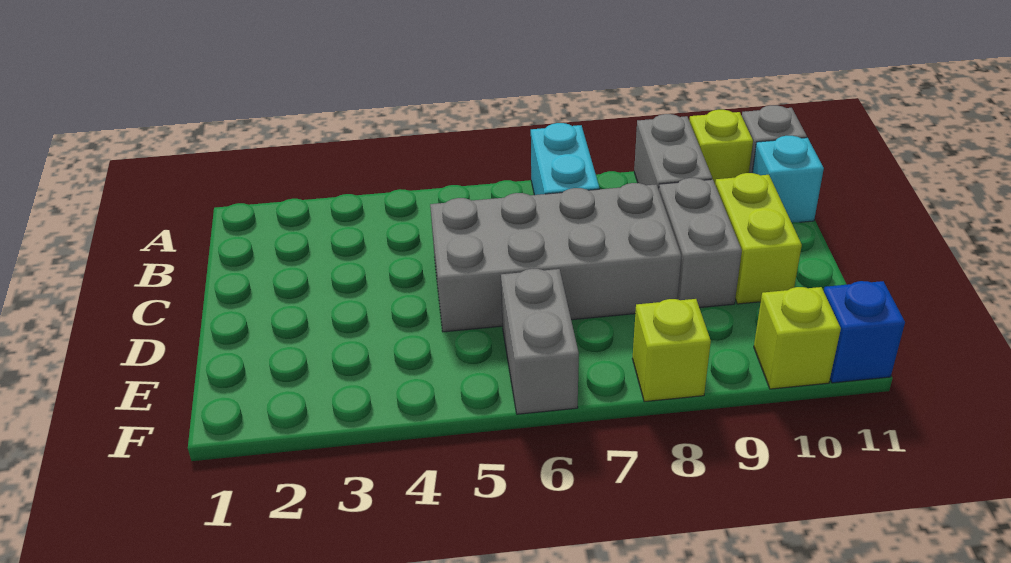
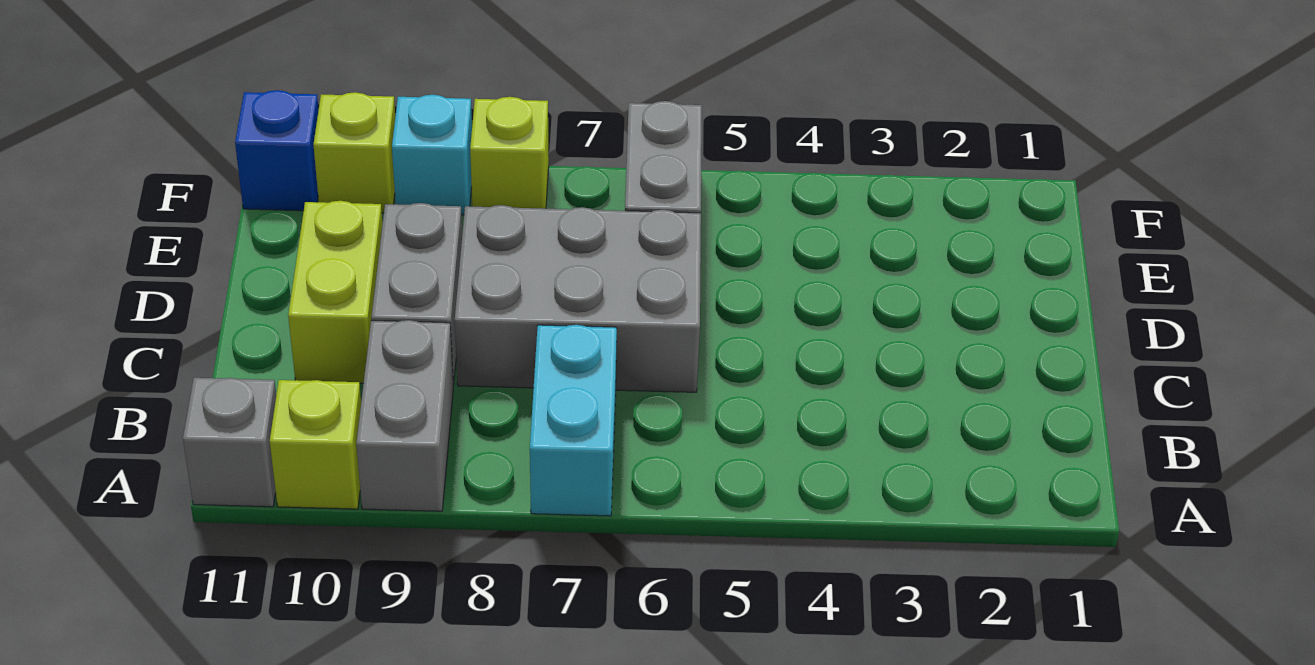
cyan 1x1 brick [752,136,824,223] -> cyan 1x1 brick moved to [392,95,472,215]
grey 2x4 brick [430,183,681,332] -> grey 2x3 brick [455,205,701,392]

